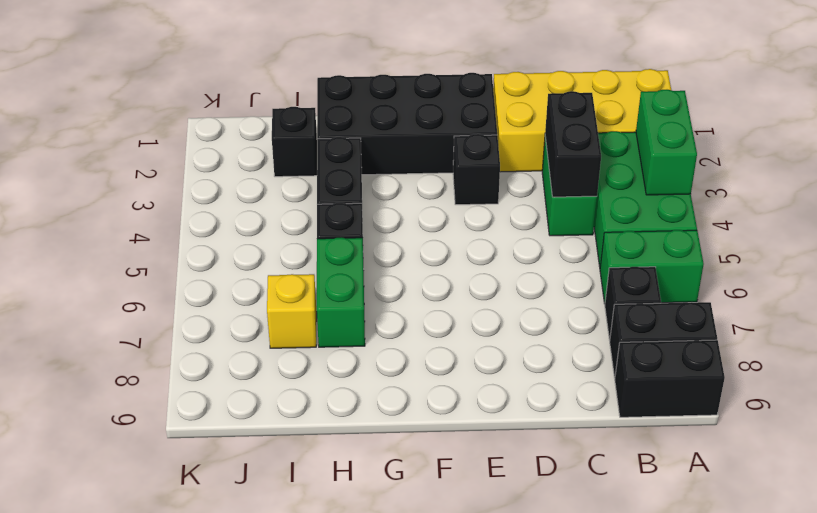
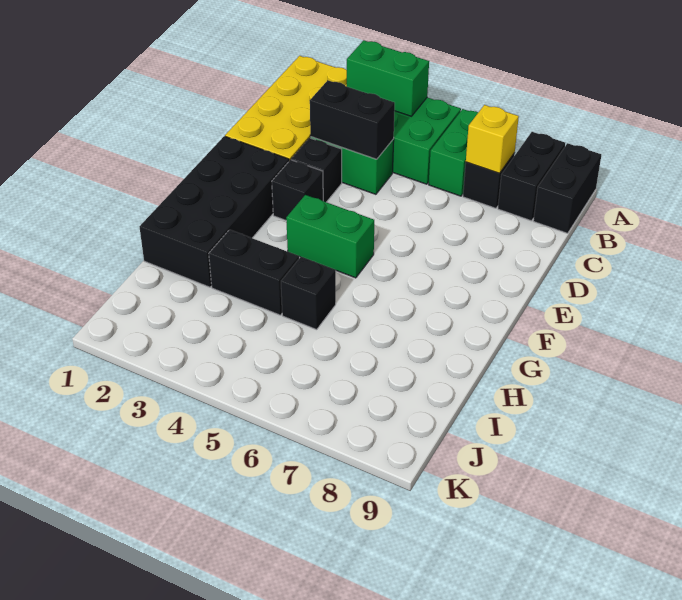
green 1x2 brick [317,237,365,347] -> green 1x2 brick moved to [286,195,374,278]
black 1x1 brick [272,107,317,177] -> black 1x1 brick moved to [291,138,342,202]
yellow 1x1 brick [267,274,317,348] -> yellow 1x1 brick moved to [466,105,519,173]

